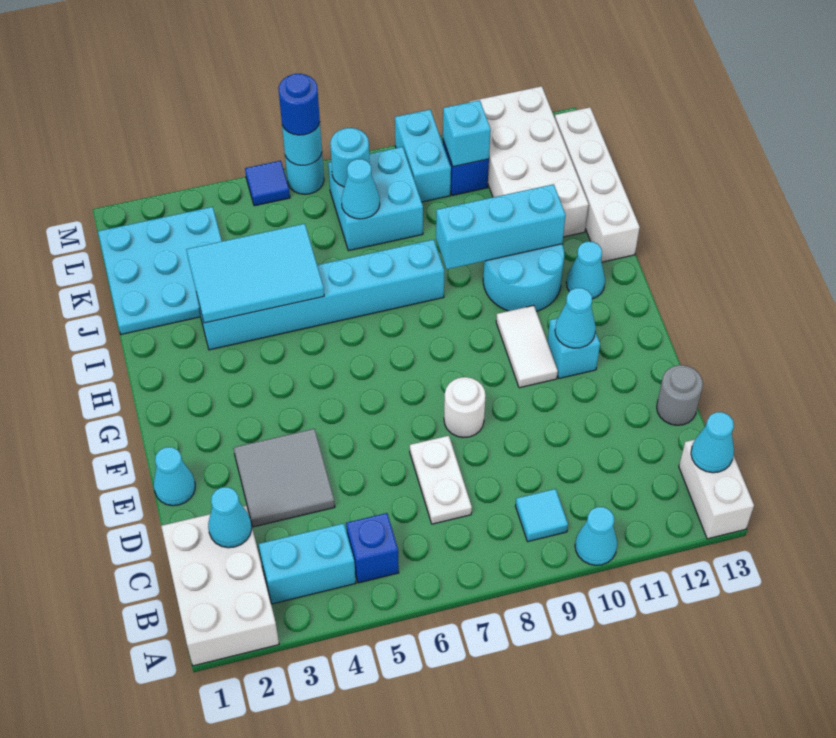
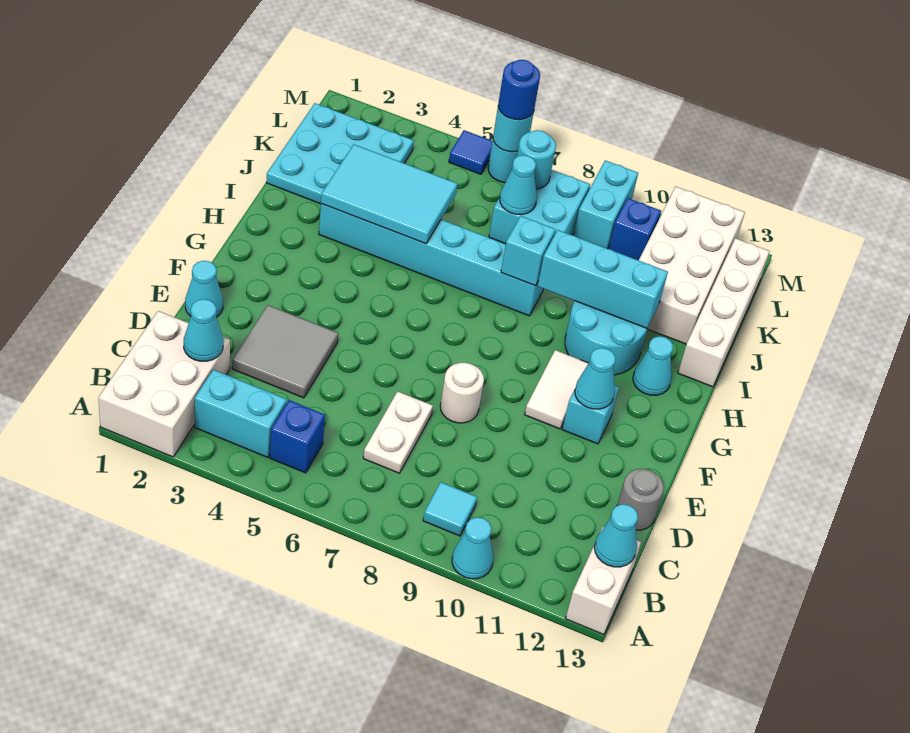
cyan 1x1 brick [443,100,491,167] -> cyan 1x1 brick moved to [501,216,556,286]

